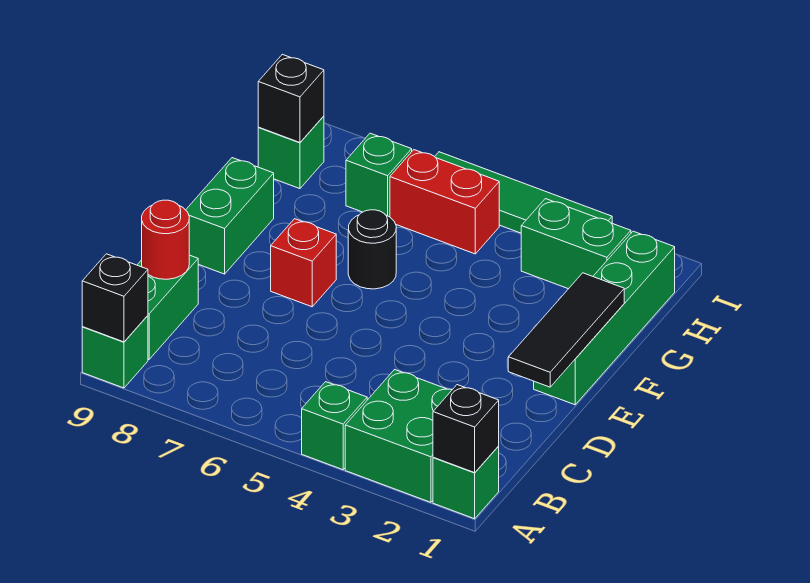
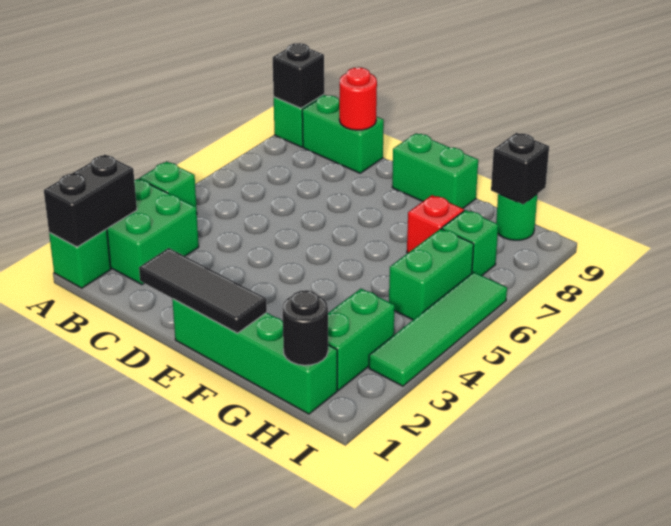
black 1x1 brick [433,385,499,473] -> black 1x2 brick [44,155,137,247]
red 1x1 brick [271,219,336,307] -> red 1x1 brick moved to [407,195,464,253]
black 1x1 round brick [348,210,396,289] -> black 1x1 round brick moved to [282,290,328,365]
red 1x2 brick [390,150,499,254] -> green 1x2 brick [389,229,474,320]
green 1x1 brick [258,116,324,189] -> green 1x1 round brick [496,194,537,240]

